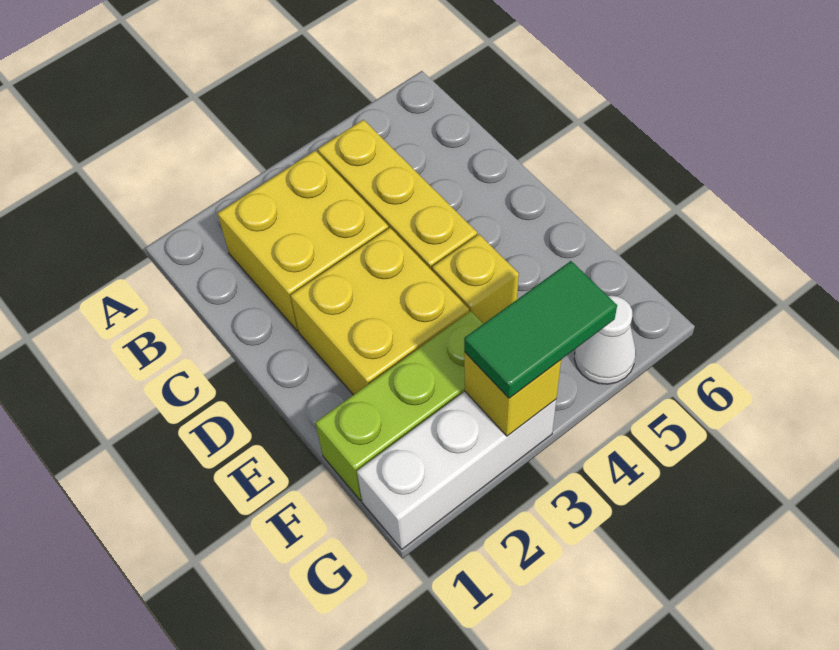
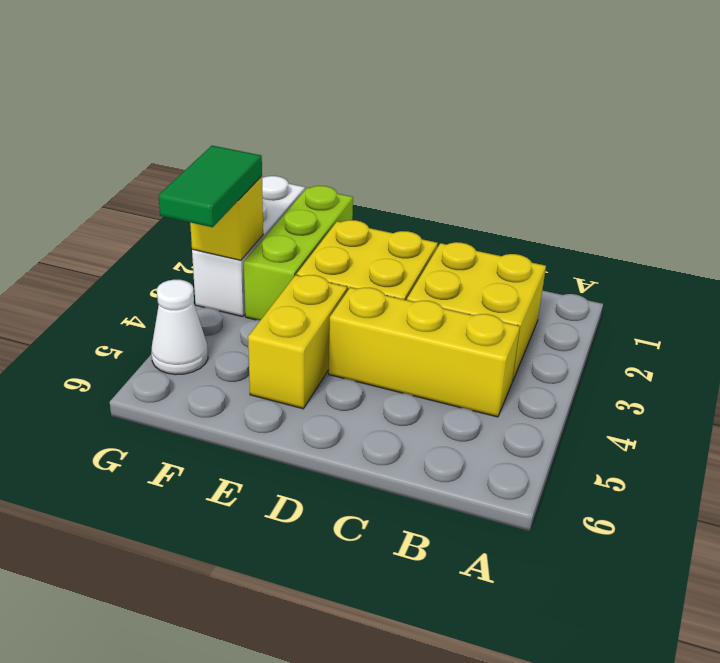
yellow 1x1 brick [432,234,519,324] -> yellow 1x2 brick [248,275,347,409]

